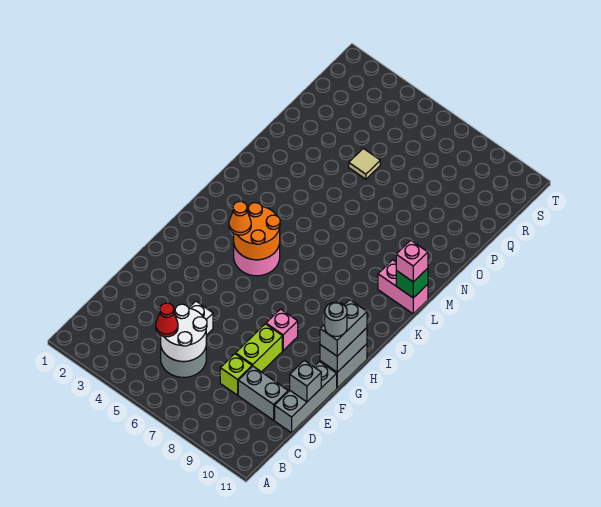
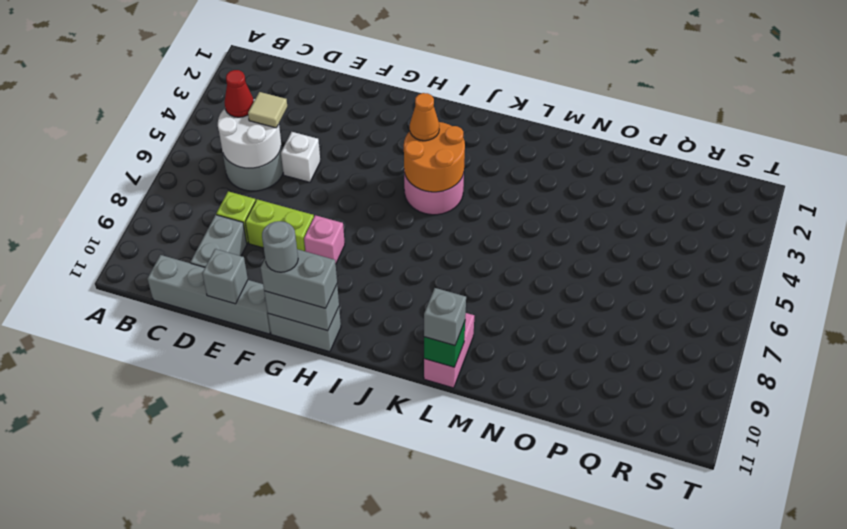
grey 1x3 brick [275,362,337,433] -> grey 1x4 brick [147,255,271,334]
pink 1x1 brick [396,240,428,282] -> grey 1x1 brick [424,288,466,345]
tan 1x1 tile [349,148,380,179] -> tan 1x1 tile moved to [248,92,287,128]

